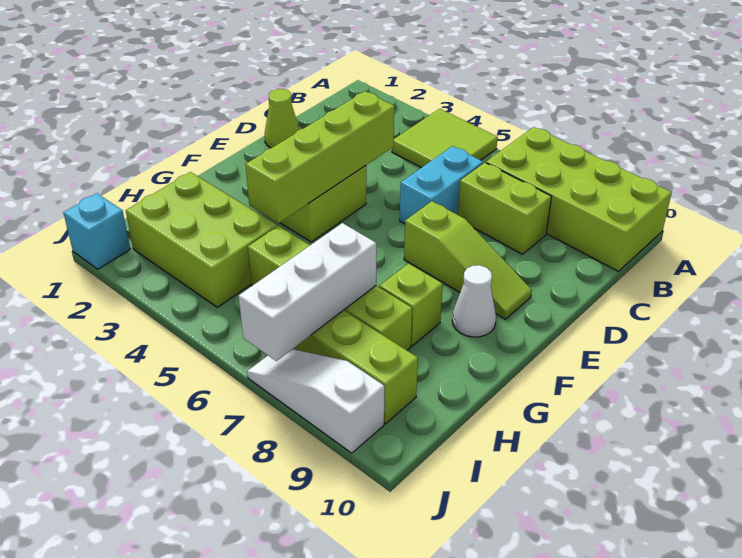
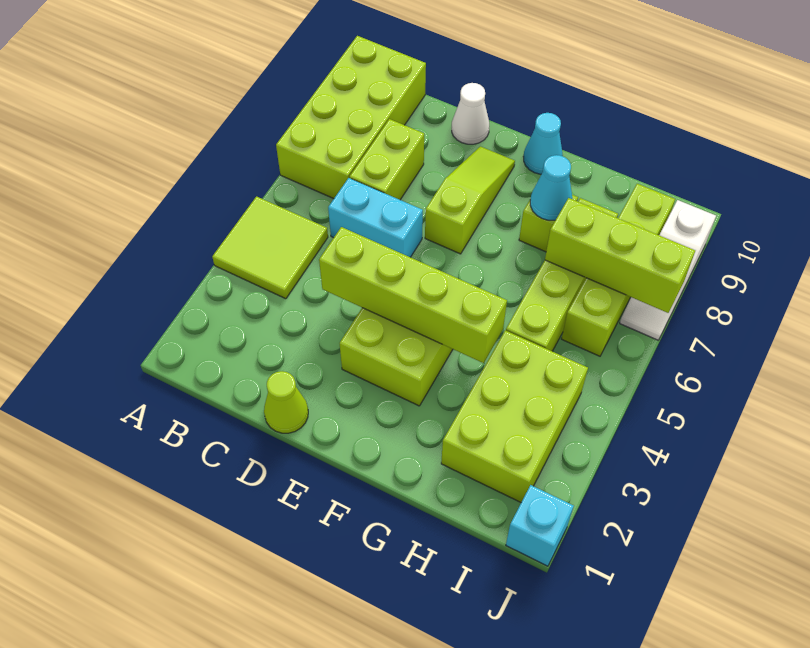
white 1x1 cone [452,265,496,337] -> white 1x1 cone moved to [452,83,489,144]
none -> cyan 1x1 cone [523,113,563,174]
none -> cyan 1x1 cone [530,155,572,220]
white 1x3 brick [239,223,376,361] -> lime 1x3 brick [545,198,695,313]

